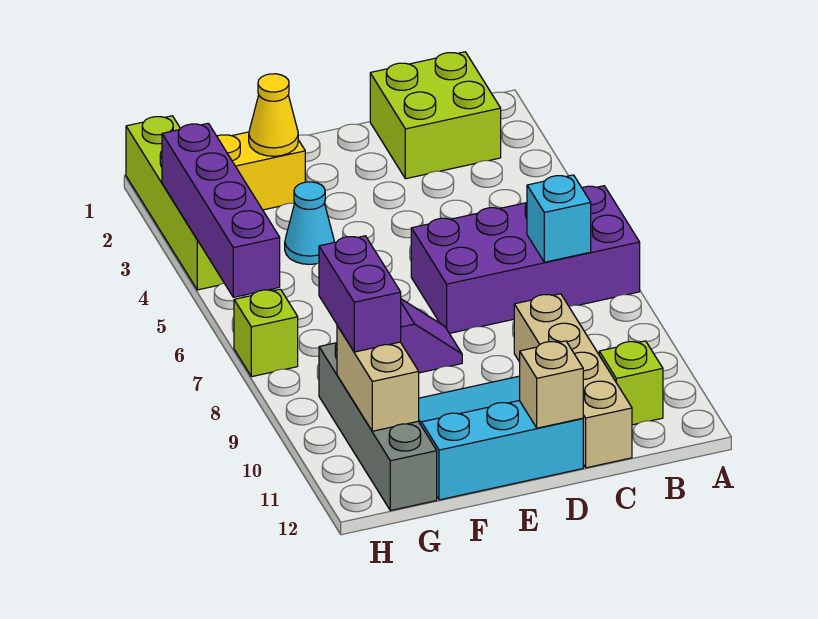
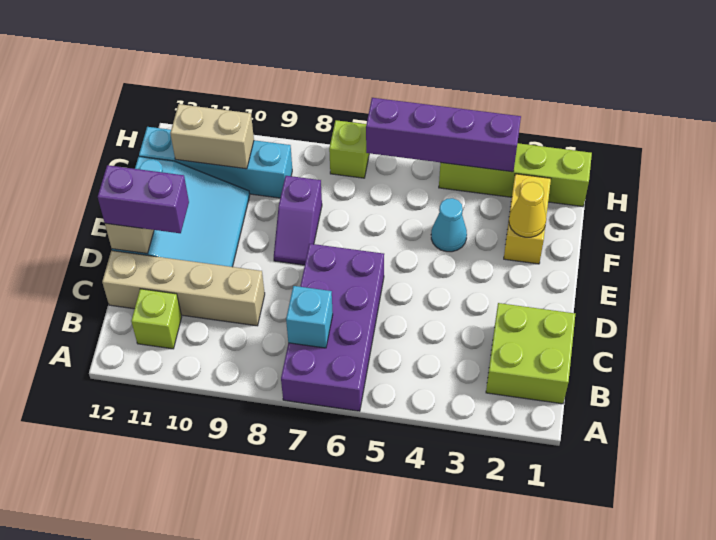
grey 1x4 brick [319,343,437,511] -> cyan 1x4 brick [139,127,292,198]
purple 1x2 brick [319,236,401,352] -> purple 1x2 brick moved to [98,165,189,233]

